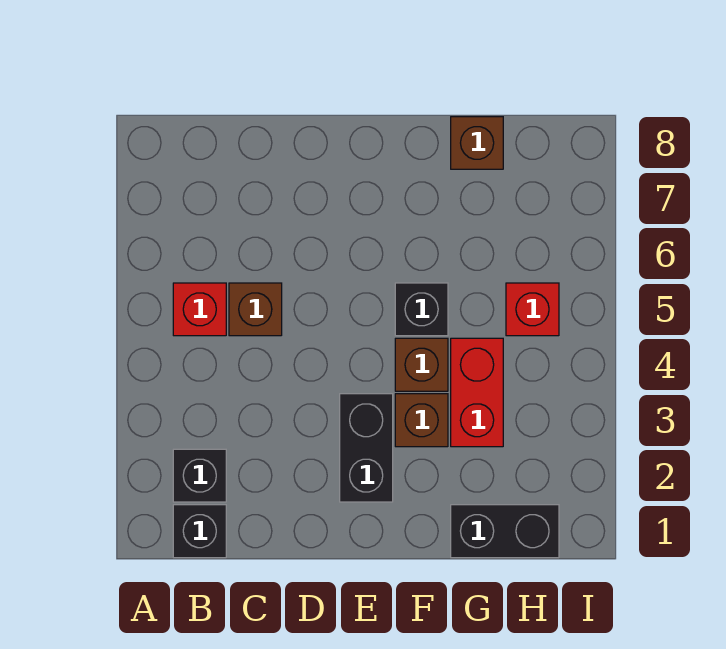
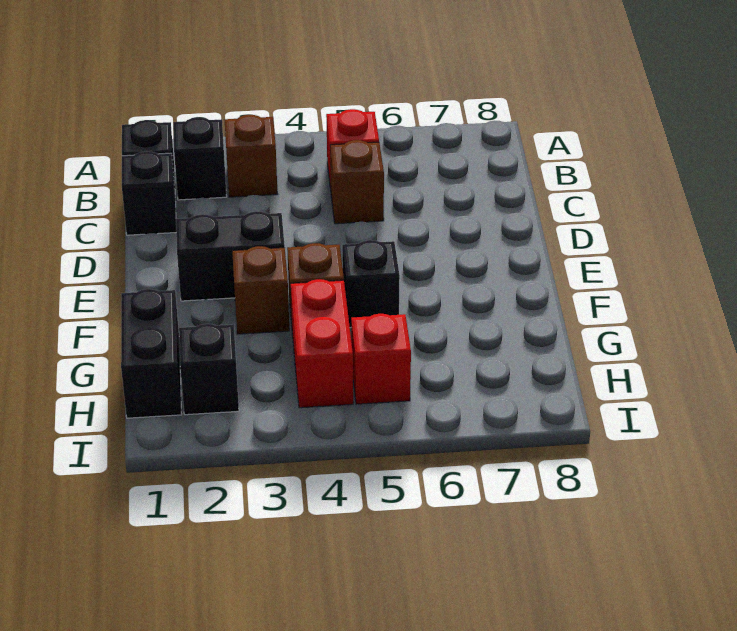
none -> black 1x1 brick [122,151,176,235]
red 1x2 brick [451,338,503,447] -> red 1x2 brick turned to [291,279,353,408]
brown 1x1 brick [451,117,503,169] -> brown 1x1 brick moved to [225,115,277,197]
none -> black 1x1 brick [179,324,239,415]

